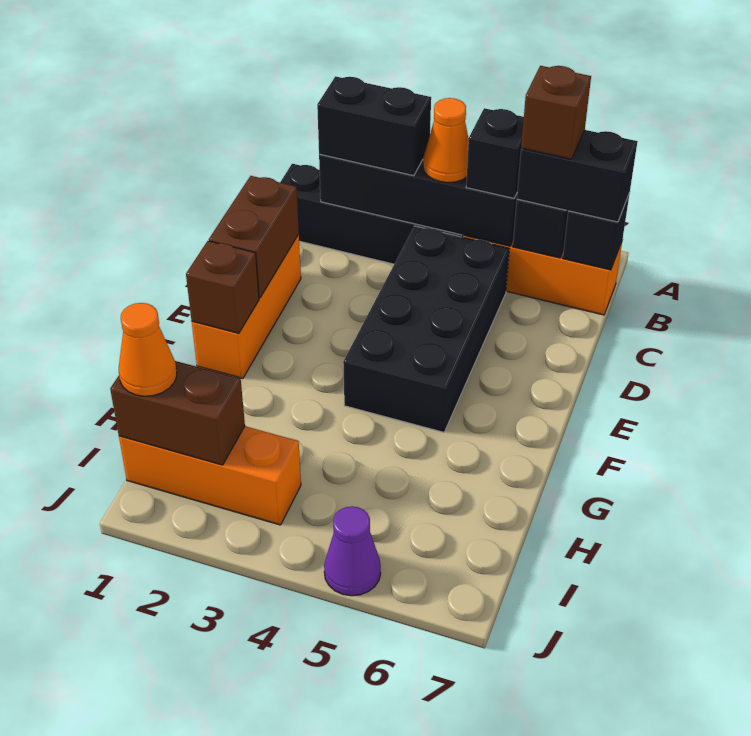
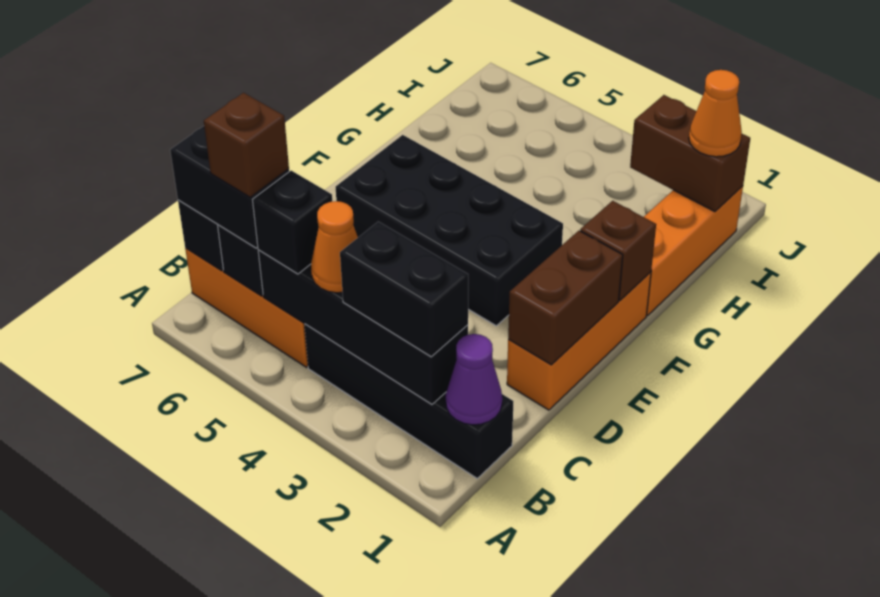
black 2x4 brick [343,226,509,432] -> black 2x4 brick turned to [336,135,563,326]
orange 1x3 brick [119,426,301,525] -> orange 1x3 brick turned to [644,186,743,315]
purple 1x1 cone [324,506,381,596] -> purple 1x1 cone moved to [446,334,502,425]

